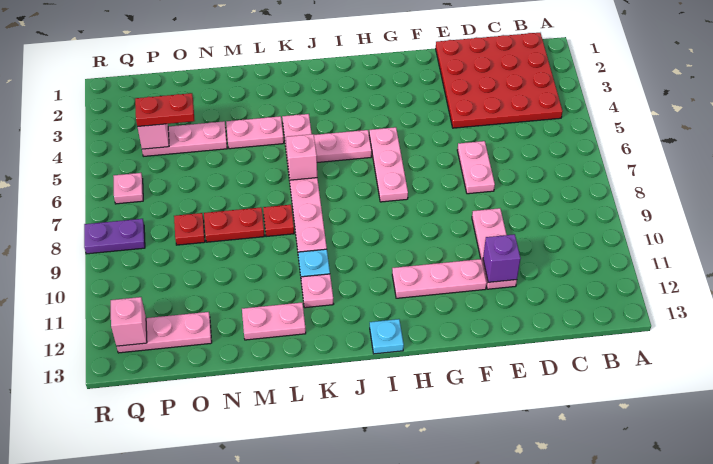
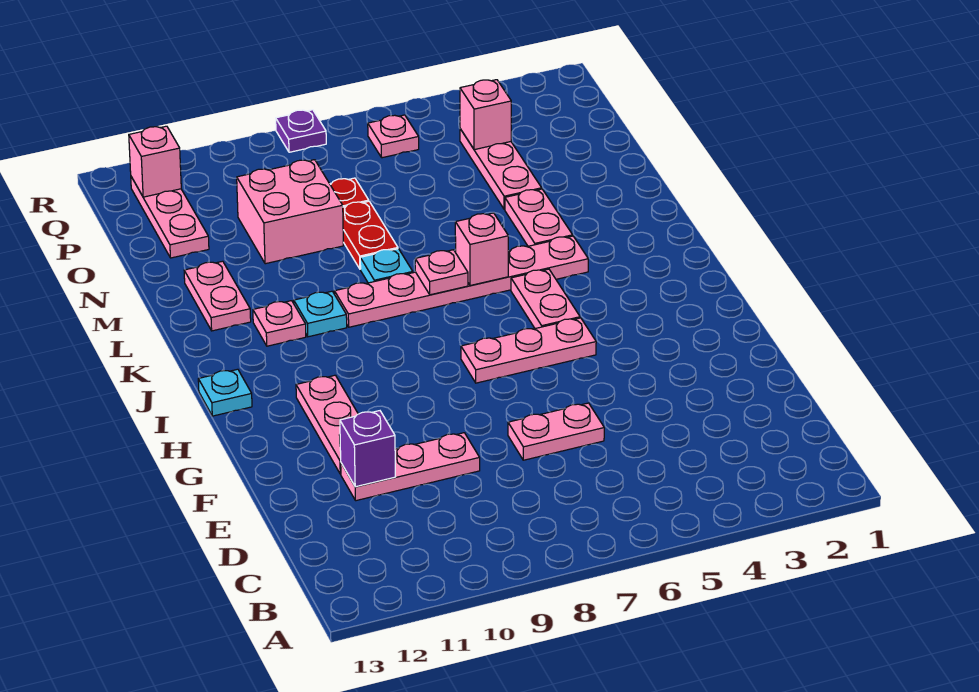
red 4x4 plate [436,33,563,128] -> none
none -> pink 1x1 plate [415,250,468,295]
red 1x1 plate [263,205,294,237] -> cyan 1x1 plate [360,249,413,283]
none -> pink 2x2 brick [237,160,343,264]
red 1x2 plate [135,93,194,127] -> none
purple 1x2 plate [84,219,145,254] -> purple 1x1 plate [276,110,326,152]

